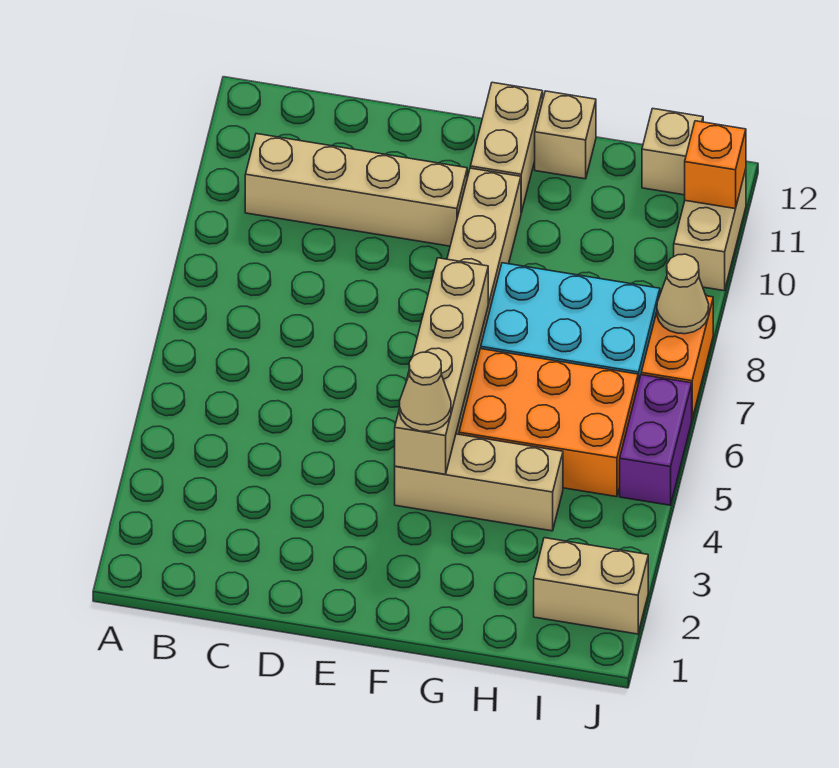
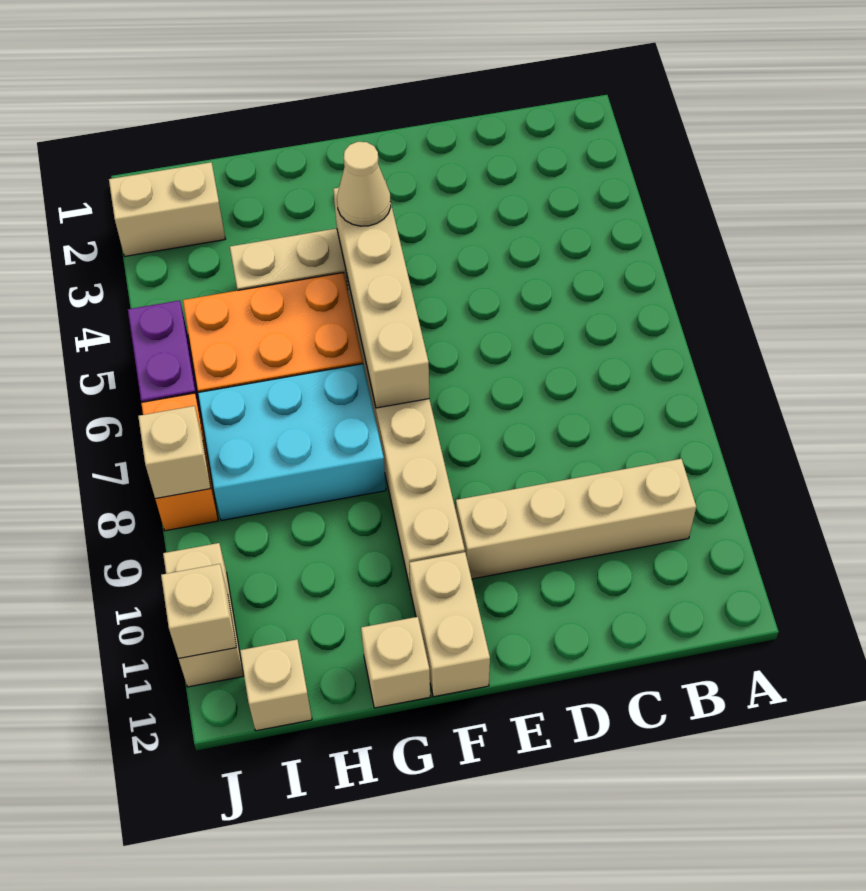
tan 1x1 cone [657,254,709,334] -> tan 1x1 brick [138,406,211,499]
orange 1x1 brick [685,121,746,209] -> tan 1x1 brick [161,564,236,659]

